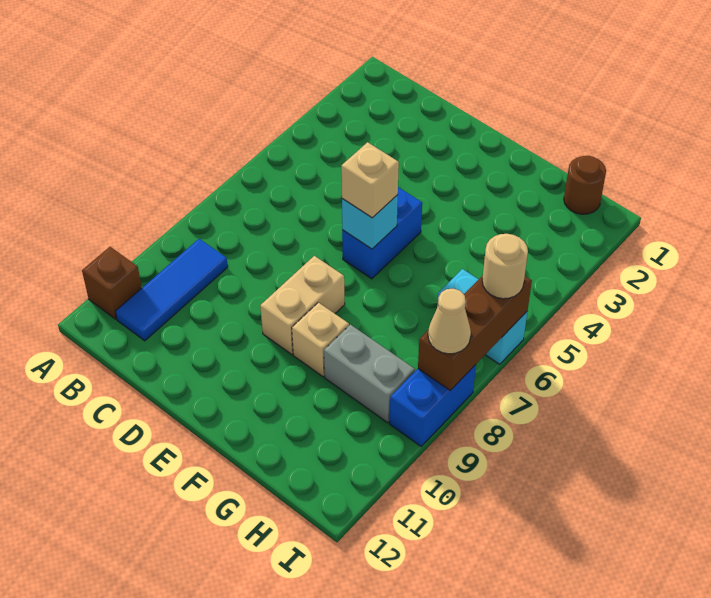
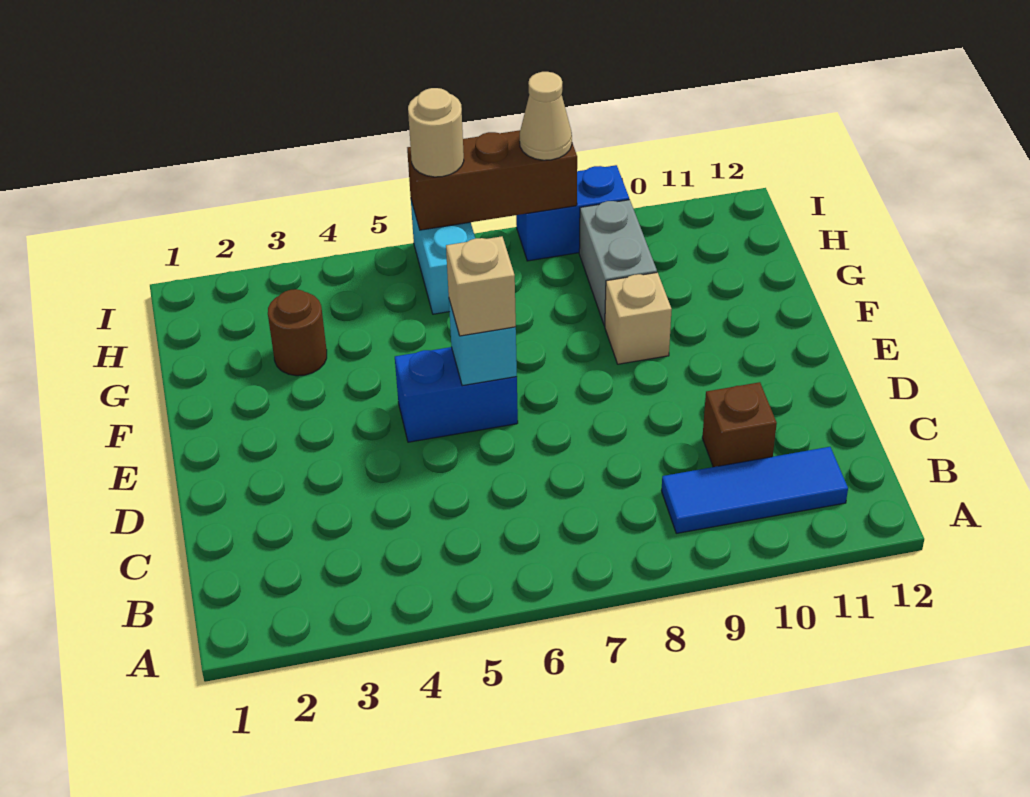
brown 1x1 brick [82,247,142,319] -> brown 1x1 brick moved to [702,382,777,467]
tan 1x2 brick [260,256,345,354] -> none
brown 1x1 round brick [564,156,606,214] -> brown 1x1 round brick moved to [268,289,327,376]

